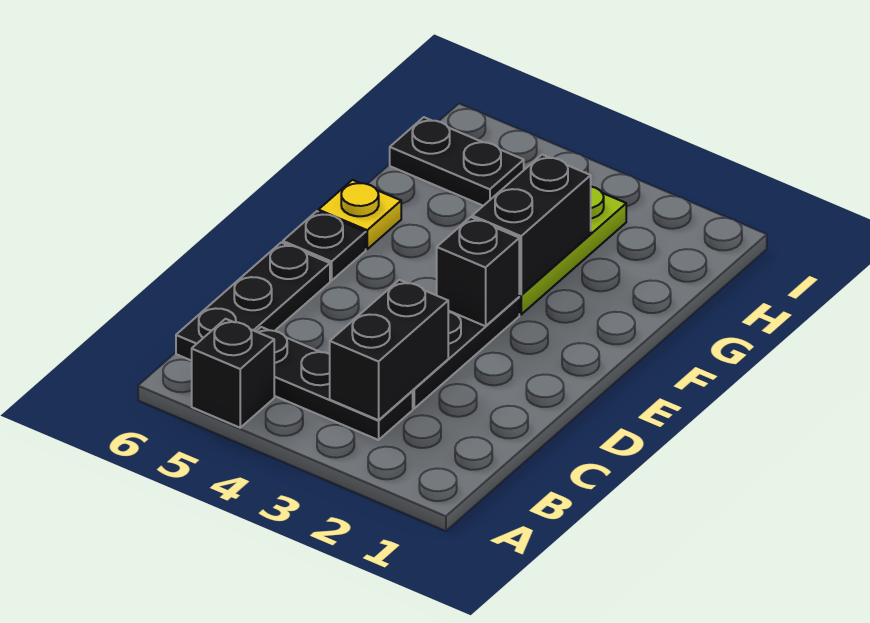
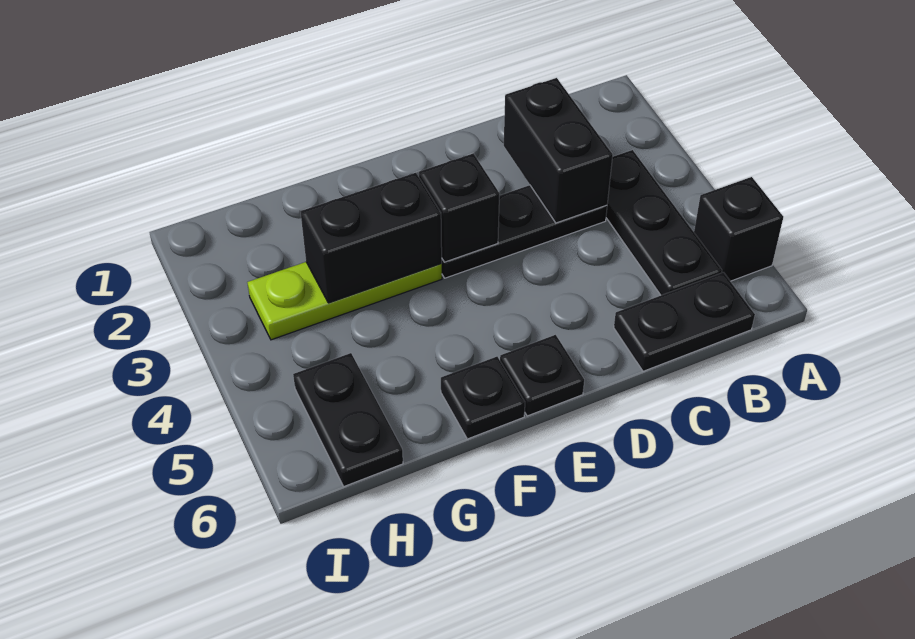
black 1x2 brick [330,280,448,420] -> black 1x2 brick turned to [504,78,613,223]
black 1x3 plate [176,243,330,361] -> black 1x2 plate [614,272,755,371]
yellow 1x1 plate [318,180,401,249] -> black 1x1 plate [441,357,525,439]

